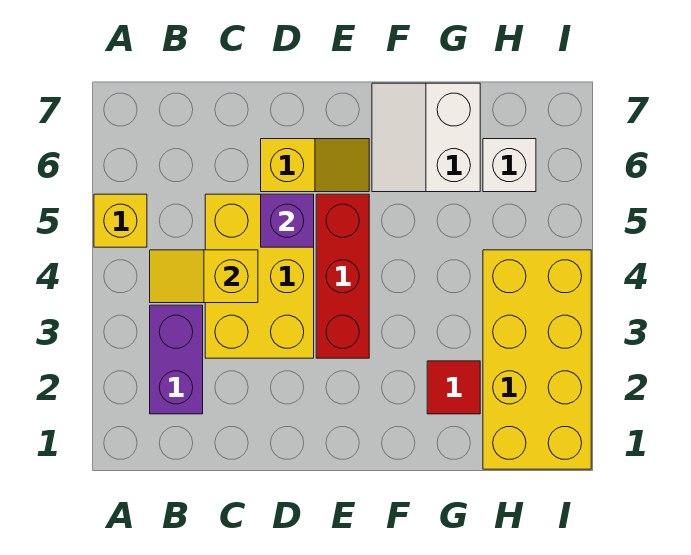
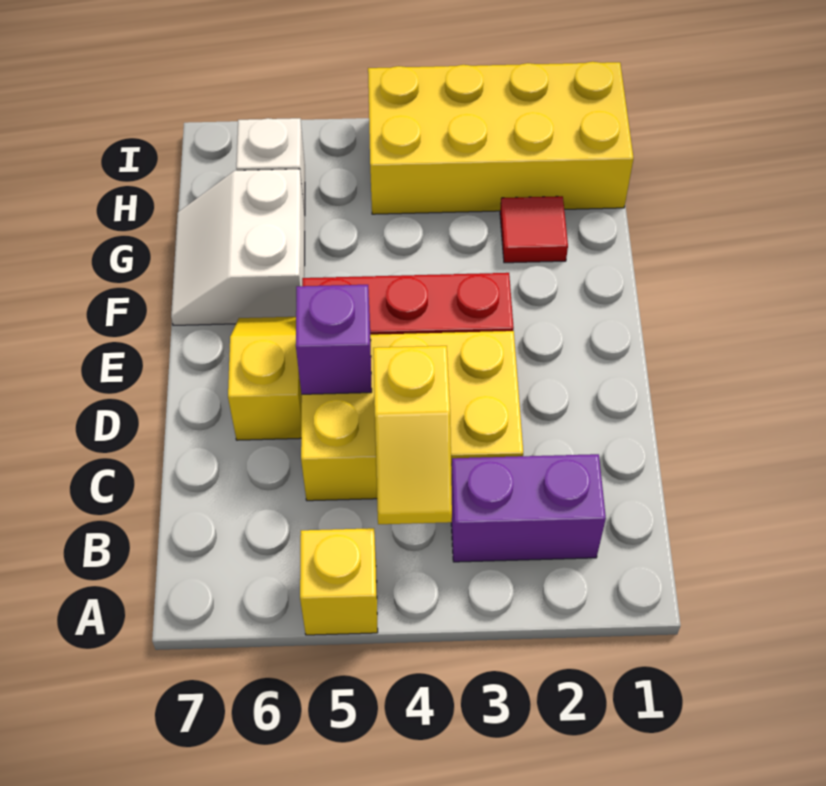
white 2x2 slope [372,83,480,192] -> white 2x2 slope turned to [171,169,305,325]

